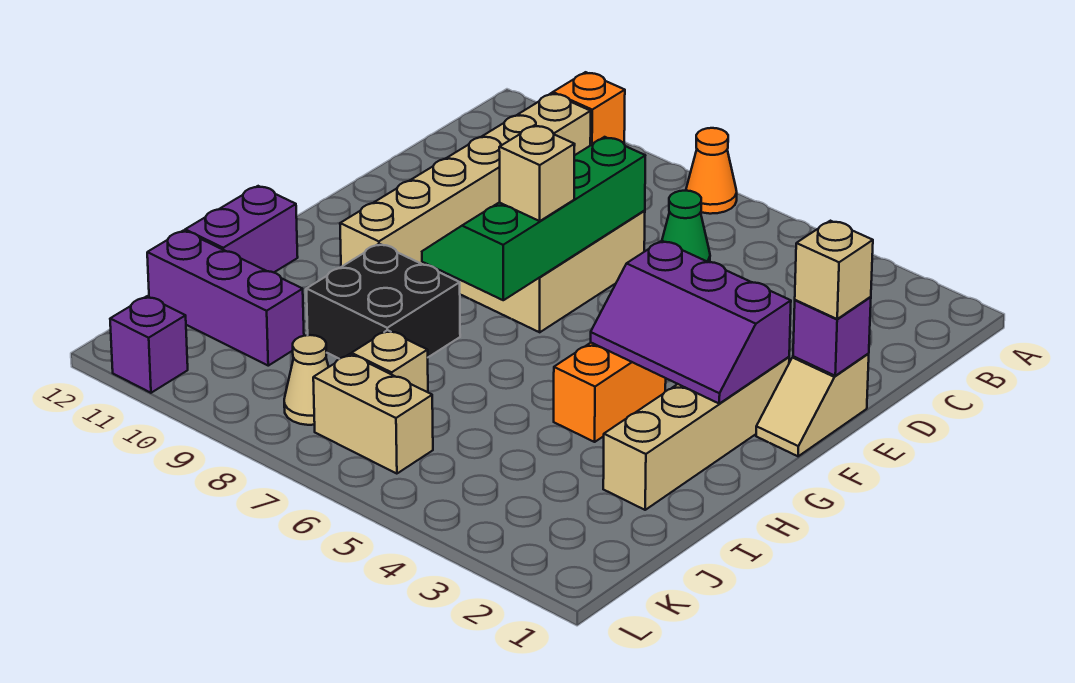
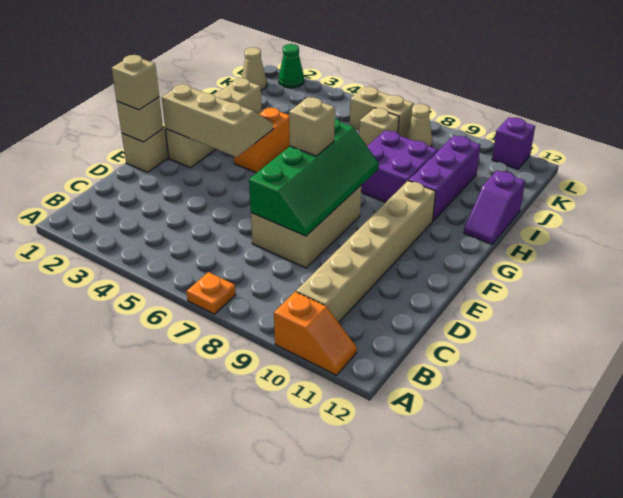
orange 1x1 cone [686,128,737,214] -> orange 1x1 plate [187,272,236,314]
green 1x1 cone [662,191,710,262] -> green 1x1 cone moved to [279,44,304,88]
purple 1x1 brick [793,297,871,376] -> tan 1x1 brick [117,97,163,142]
purple 2x3 slope [591,241,791,404] -> tan 2x3 slope [162,84,273,157]
black 2x2 brick [306,244,460,359] -> purple 2x2 brick [361,131,438,202]
purple 1x2 brick [185,186,298,272] -> purple 1x2 slope [464,171,525,244]
purple 1x3 brick [147,231,304,366] -> purple 1x3 brick turned to [409,136,480,221]
none -> tan 1x1 cone [242,47,267,90]

